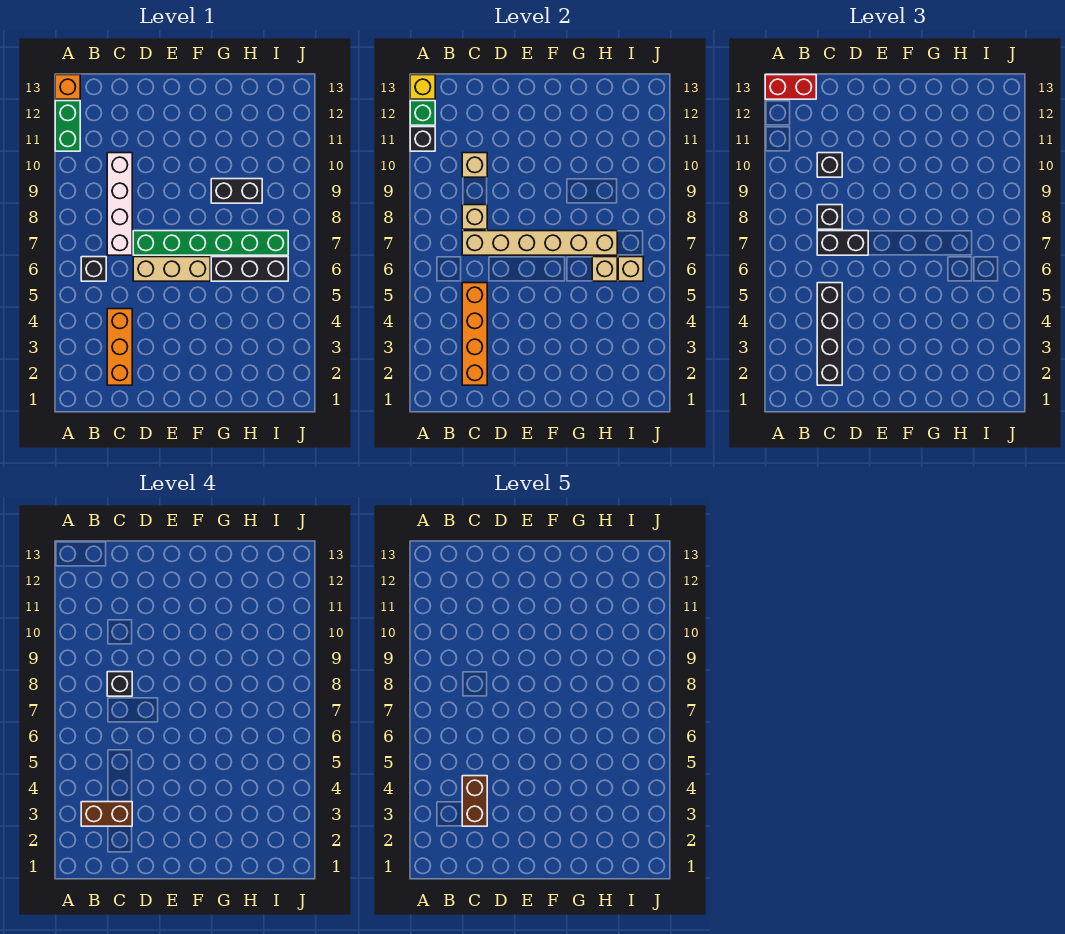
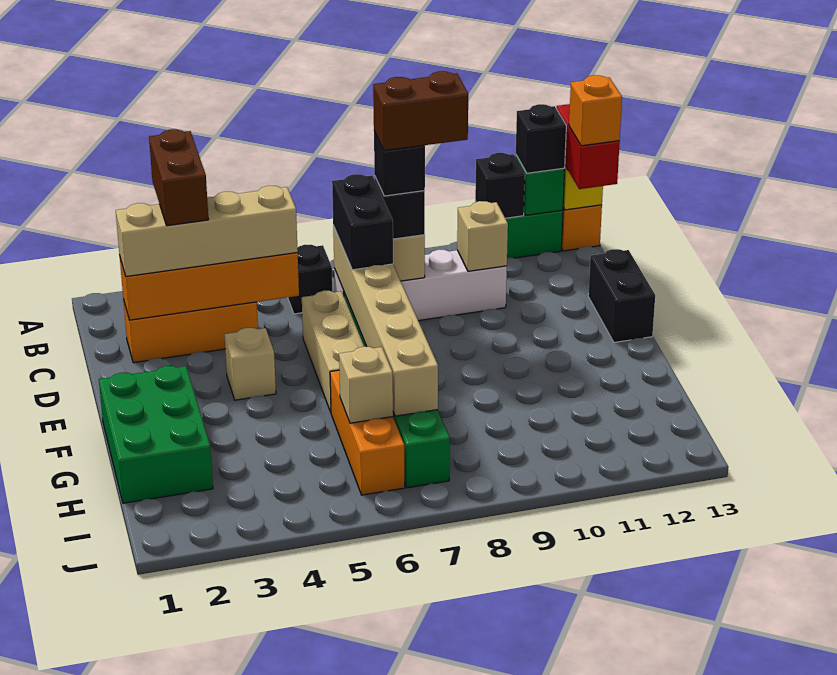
none -> orange 1x1 brick [569,75,622,146]
black 1x4 brick [817,283,842,385] -> tan 1x4 brick [116,186,298,277]
brown 1x2 brick [462,776,487,826] -> brown 1x2 brick moved to [373,71,468,151]
black 1x1 brick [817,153,842,177] -> black 1x1 brick moved to [516,104,566,173]
none -> green 2x3 brick [99,366,213,503]
black 1x3 brick [211,257,288,281] -> orange 1x3 brick [330,370,405,495]
black 1x2 brick [211,179,262,203] -> black 1x2 brick moved to [588,249,655,342]
tan 1x1 brick [618,257,643,281] -> tan 1x1 brick moved to [224,328,276,400]

